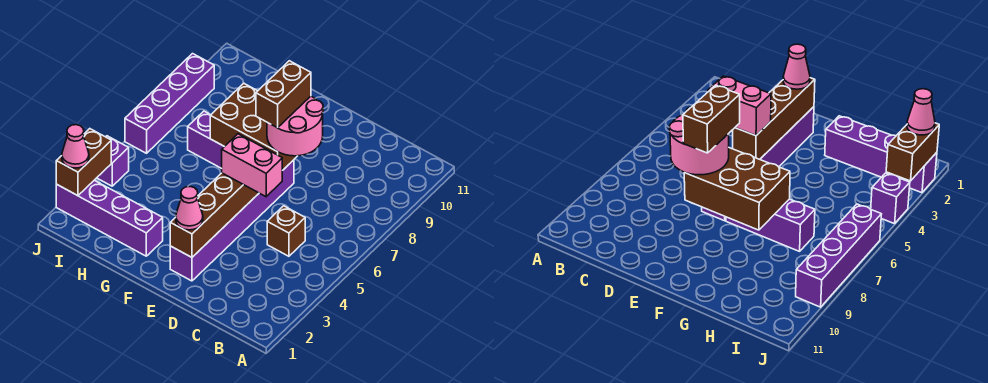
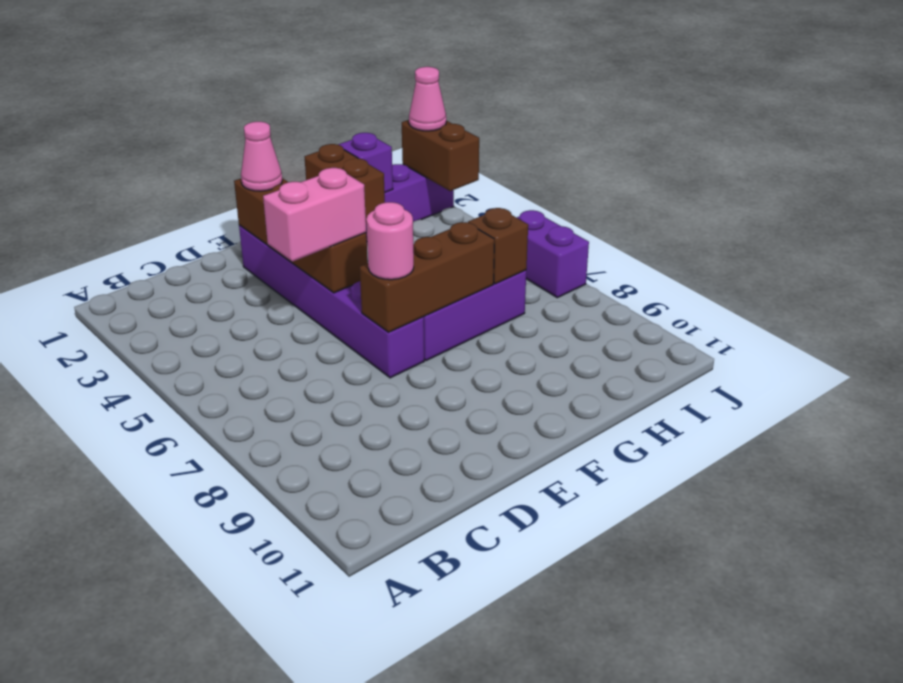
brown 1x1 brick [267,206,305,256] -> brown 1x1 brick moved to [468,208,528,284]
pink 2x2 round brick [267,96,323,156] -> pink 1x1 round brick [366,202,414,280]
brown 2x3 brick [210,83,297,171] -> brown 1x3 brick [360,222,494,332]
brown 1x2 brick [256,61,311,128] -> brown 1x2 brick moved to [304,144,385,224]
purple 1x1 brick [97,136,129,186] -> purple 1x1 brick moved to [338,133,393,192]
purple 1x4 brick [125,54,214,153] -> purple 1x2 brick [517,210,589,298]

